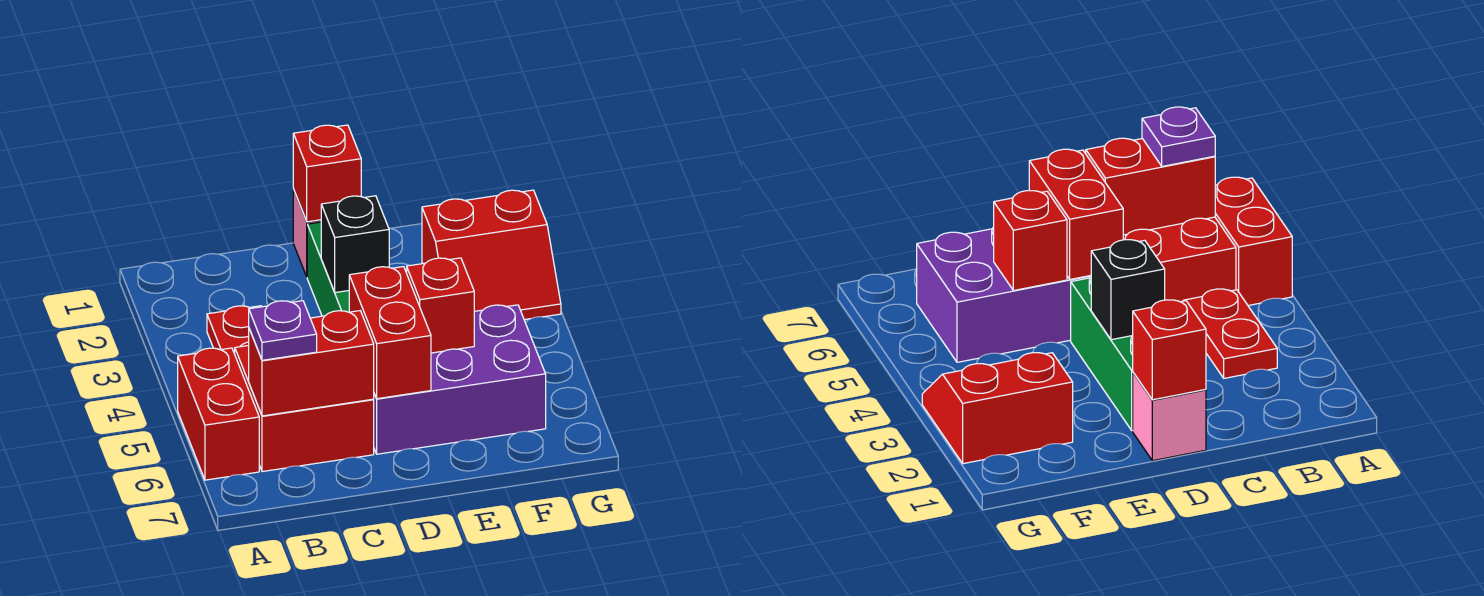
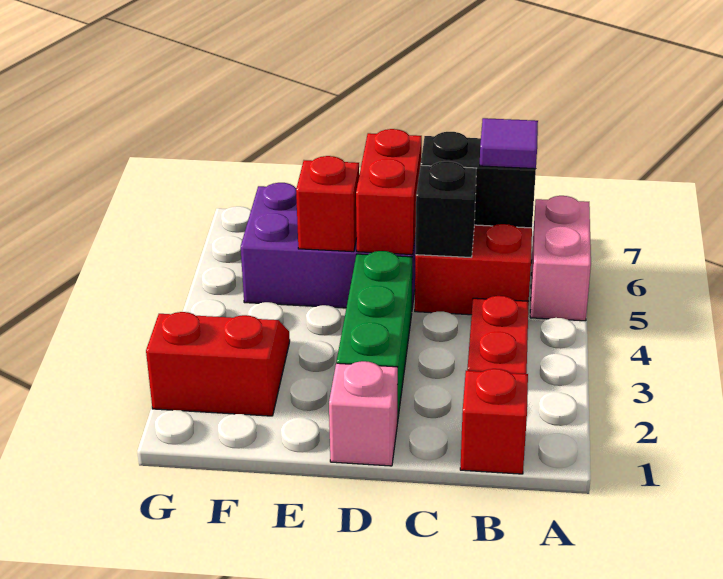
red 1x2 brick [178,348,259,480] -> pink 1x2 brick [530,196,591,321]
red 1x2 brick [249,311,374,416] -> black 1x2 brick [421,132,536,228]
purple 1x1 plate [249,301,317,360] -> purple 1x1 tile [480,118,538,169]
red 1x1 brick [293,125,361,222] -> red 1x1 brick moved to [460,369,528,474]
black 1x1 brick [321,196,389,293] -> black 1x1 brick moved to [415,161,476,257]

